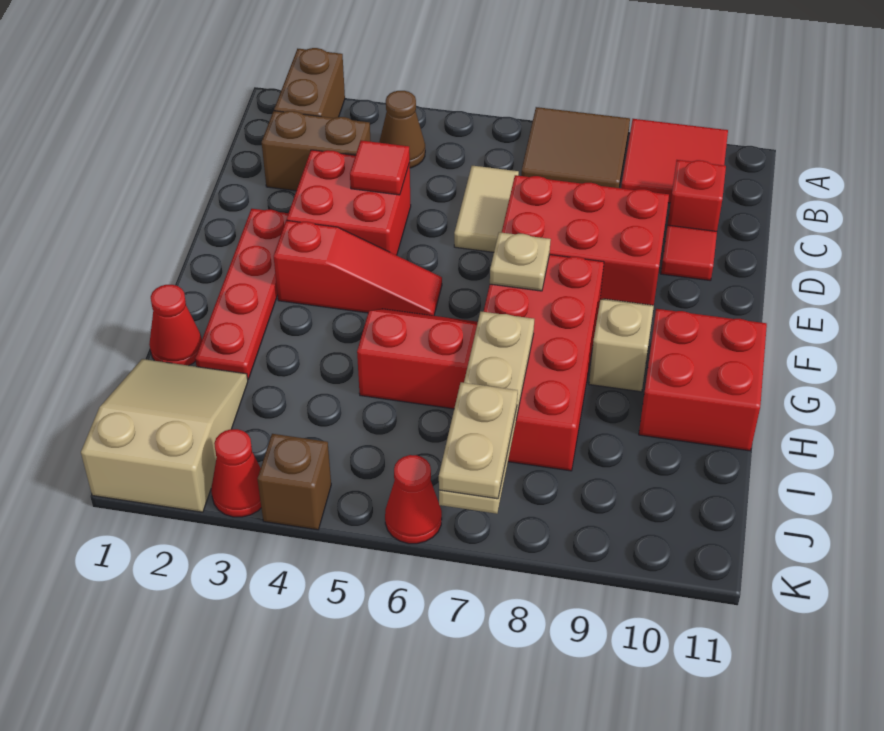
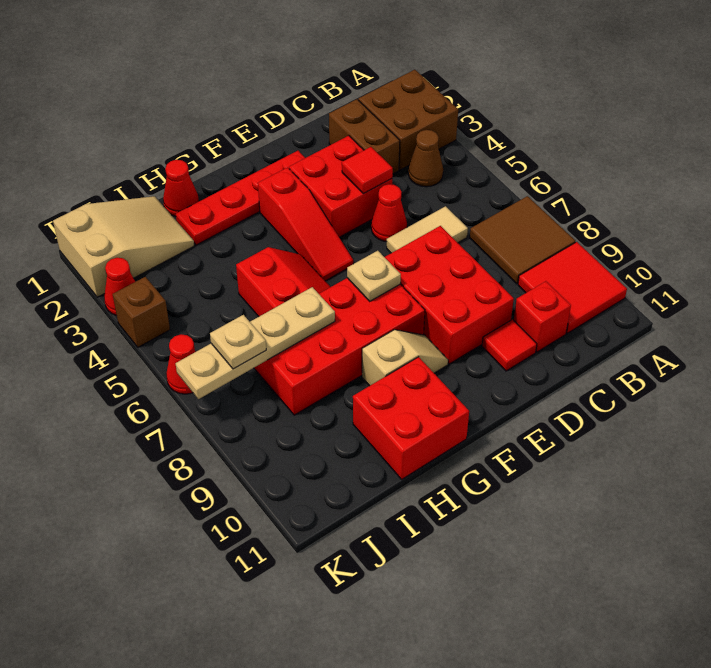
brown 1x2 brick [274,48,345,118] -> brown 2x2 brick [358,70,458,170]
none -> red 1x1 cone [371,184,407,242]
tan 1x2 plate [439,382,518,499] -> tan 1x1 plate [210,315,266,369]

